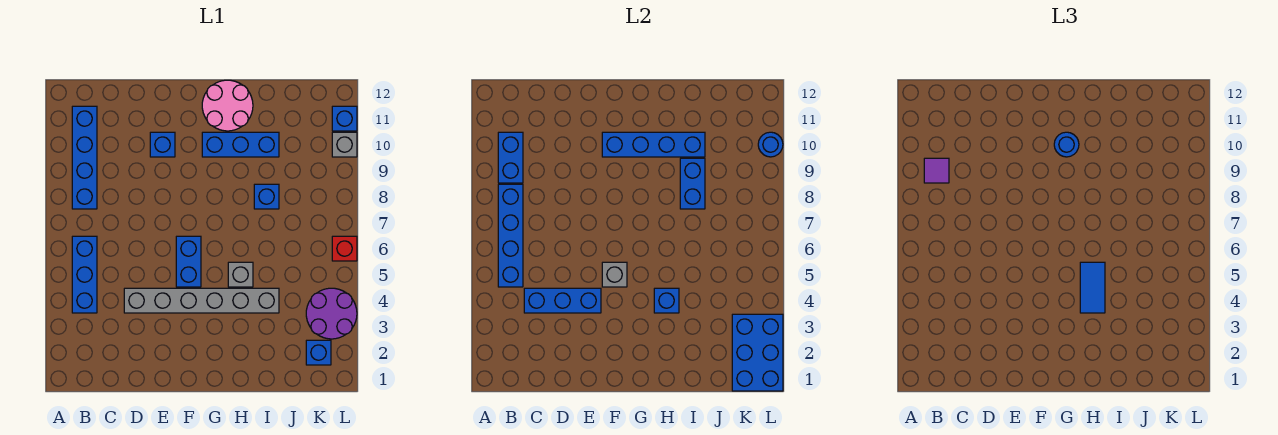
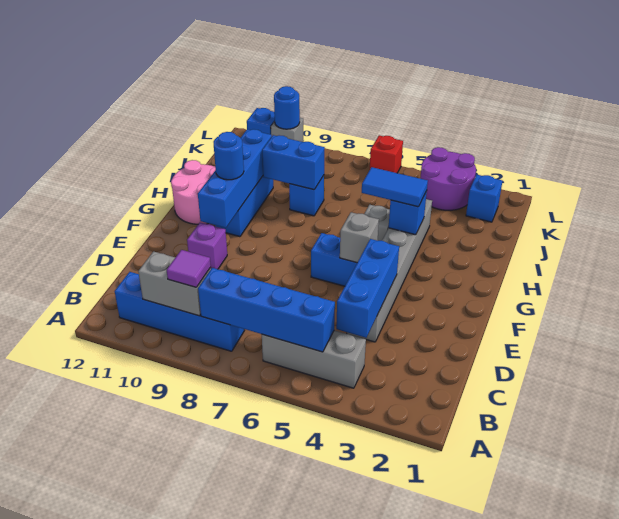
blue 1x3 brick [72,236,97,313] -> grey 1x3 brick [262,330,366,388]
blue 1x2 brick [498,132,523,183] -> grey 1x2 brick [138,252,211,316]
blue 1x1 brick [150,132,175,157] -> purple 1x1 brick [187,223,227,269]
blue 2x3 brick [732,314,783,391] -> none

